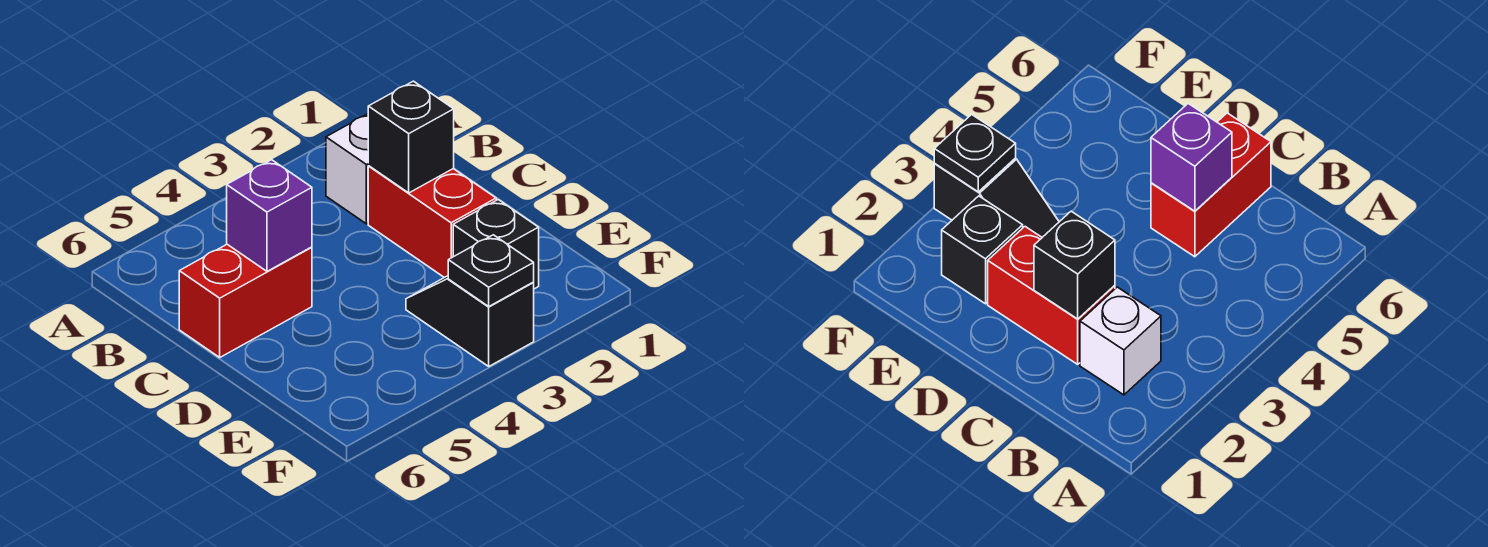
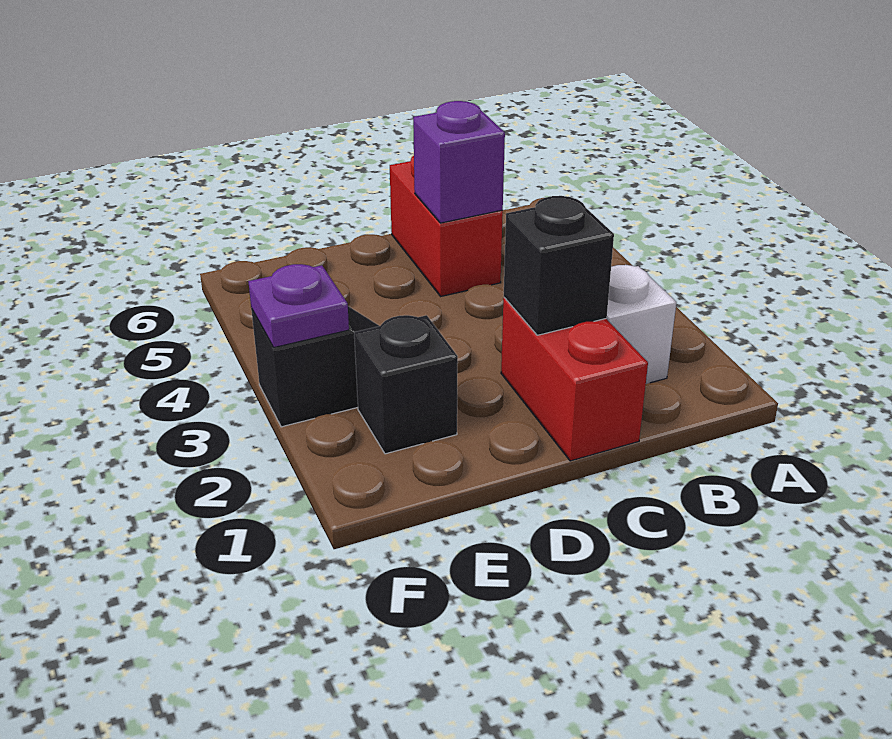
red 1x2 brick [368,166,496,278] -> red 1x2 brick turned to [501,298,648,461]
black 1x1 plate [448,235,534,306] -> purple 1x1 plate [248,264,349,348]

